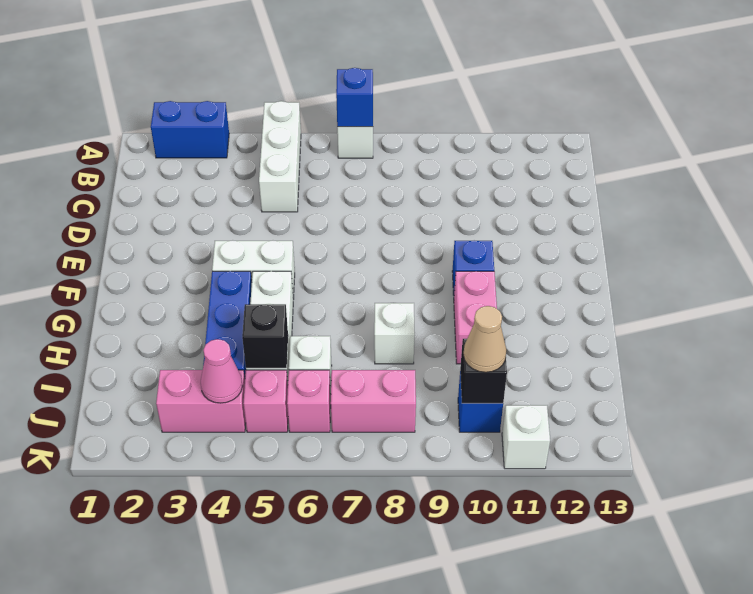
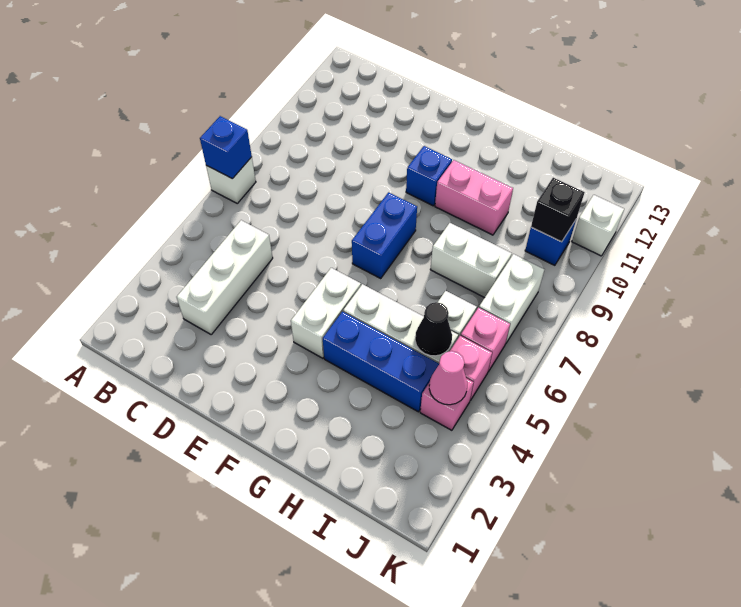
blue 1x2 brick [151,101,229,158] -> blue 1x2 brick moved to [352,192,417,278]
white 1x3 brick [259,101,301,212] -> white 1x3 brick turned to [177,220,273,335]
white 1x1 brick [374,303,415,364] -> white 1x2 brick [430,223,512,298]
black 1x1 brick [242,304,288,368] -> black 1x1 cone [415,302,452,356]
pink 1x2 brick [156,370,246,432] -> pink 1x1 brick [420,379,473,430]
pink 1x2 brick [331,370,416,432] -> white 1x2 brick [479,254,544,344]
tan 1x1 cone [463,306,506,372] -> none

